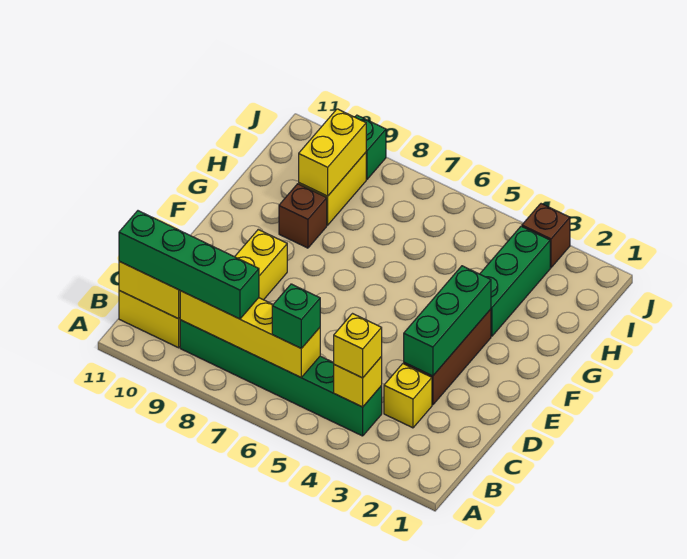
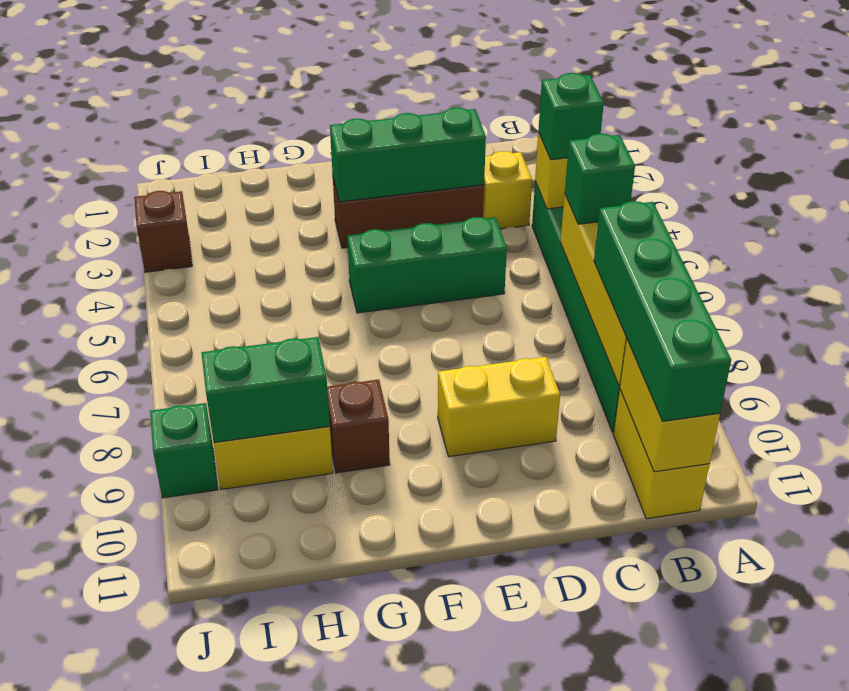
yellow 1x1 brick [334,314,382,378] -> green 1x1 brick [538,73,604,160]
green 1x3 brick [480,226,550,336] -> green 1x3 brick moved to [347,217,507,313]
yellow 1x2 brick [299,109,366,196] -> green 1x2 brick [202,337,330,442]

